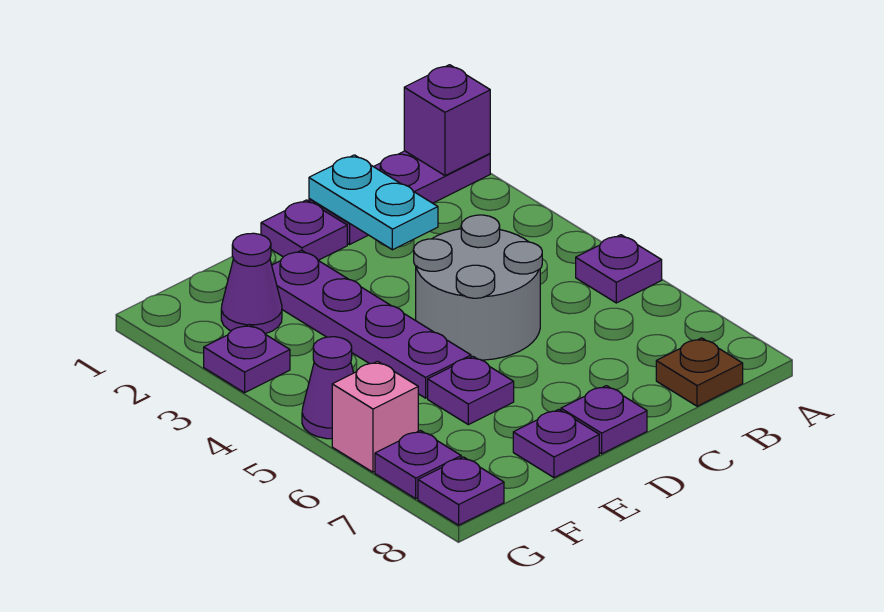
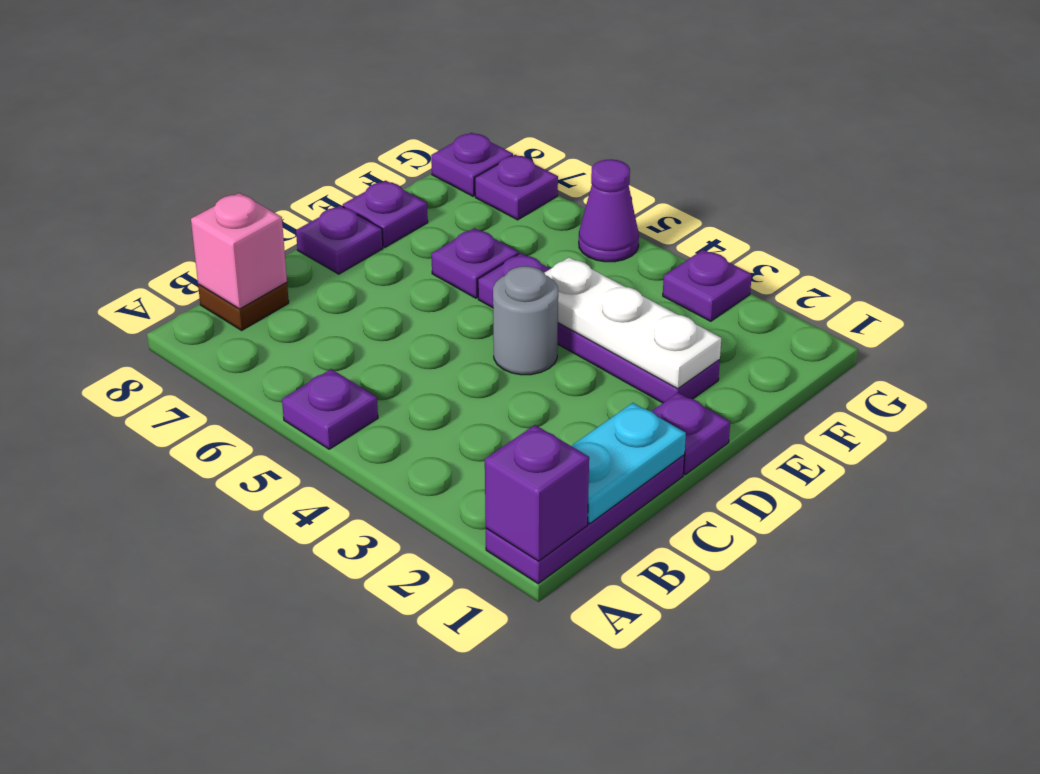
cyan 1x2 plate [309,155,438,250] -> cyan 1x2 plate turned to [572,403,686,524]
grey 2x2 round brick [414,215,542,360] -> grey 1x1 round brick [493,266,558,375]
none -> white 1x3 plate [545,257,721,389]
purple 1x1 cone [221,233,282,334] -> none
pink 1x1 brick [332,361,418,472] -> pink 1x1 brick moved to [191,193,287,309]

